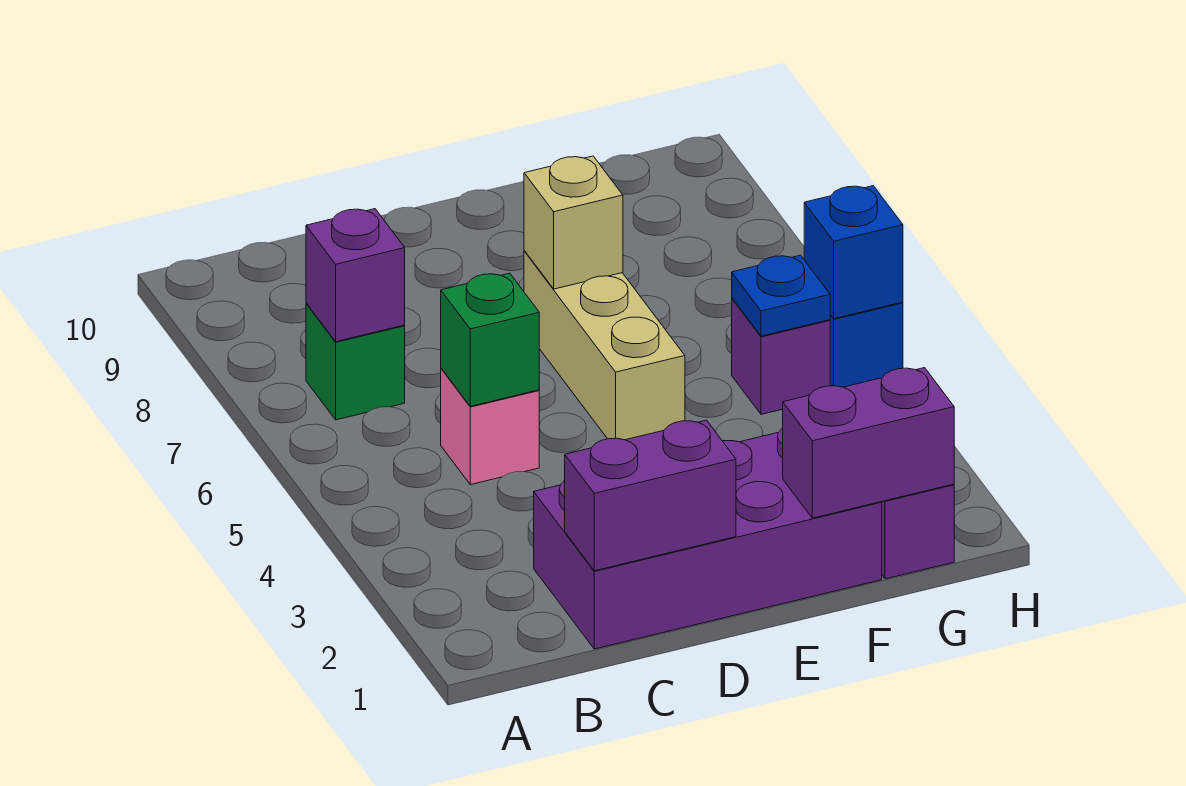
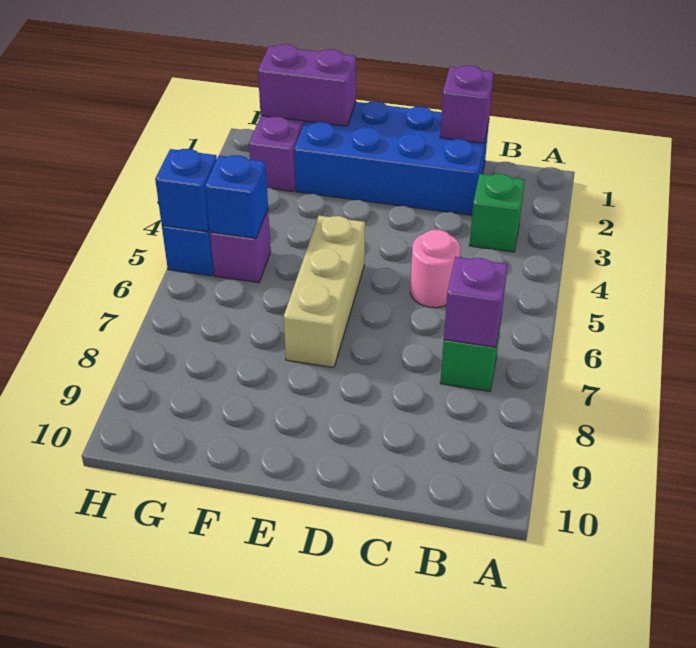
purple 2x4 brick [534,428,882,649] -> blue 2x4 brick [294,101,489,215]
purple 1x2 brick [565,420,736,571] -> purple 1x1 brick [440,65,494,143]
pink 1x1 brick [441,368,539,485] -> pink 1x1 round brick [410,230,460,308]
green 1x1 brick [441,273,539,406] -> green 1x1 brick moved to [469,174,525,252]
tan 1x1 brick [524,156,623,289] -> none
blue 1x1 plate [732,255,830,336] -> blue 1x1 brick [205,155,268,238]

